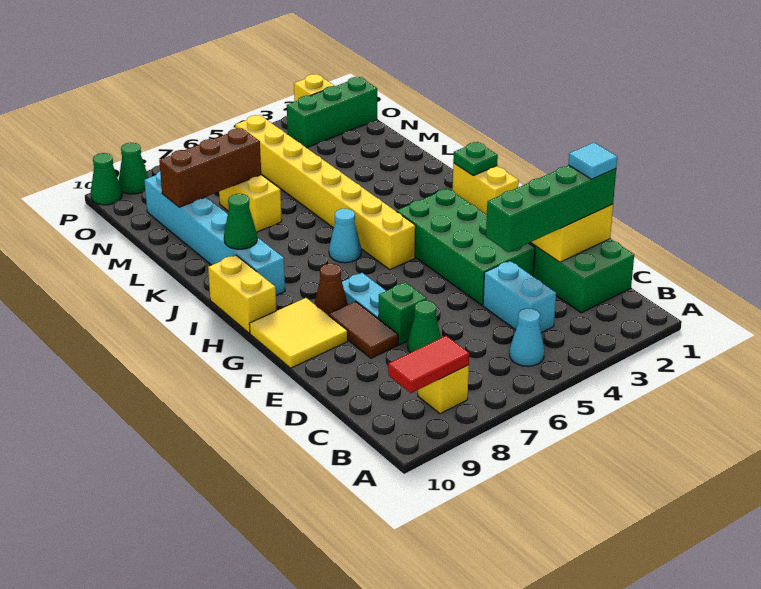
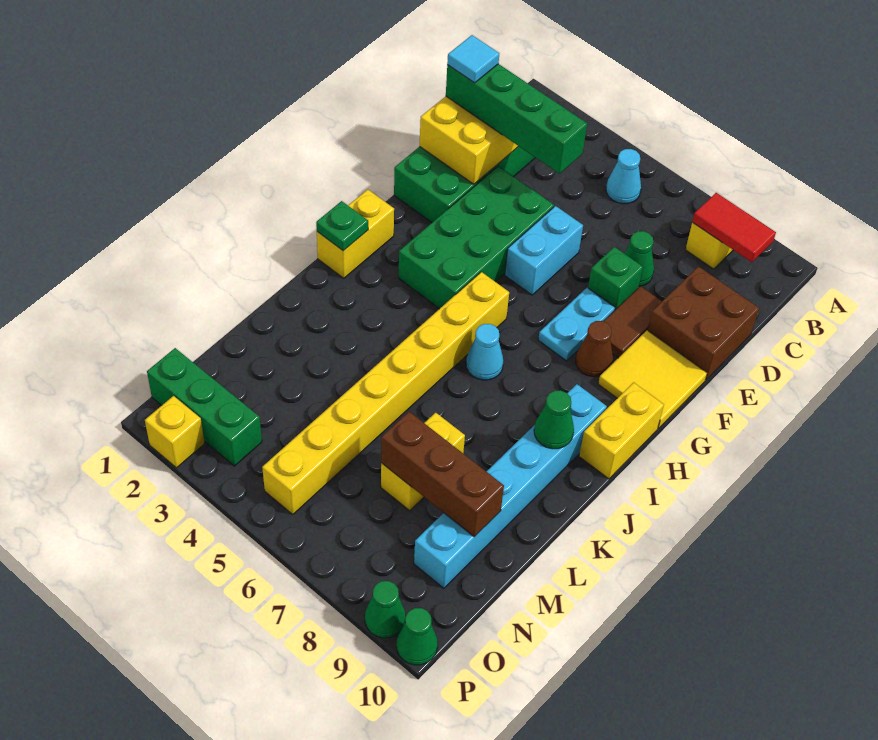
cyan 1x2 brick [483,261,556,333] -> cyan 1x2 brick moved to [505,206,583,295]
none -> brown 2x2 brick [648,266,759,380]

